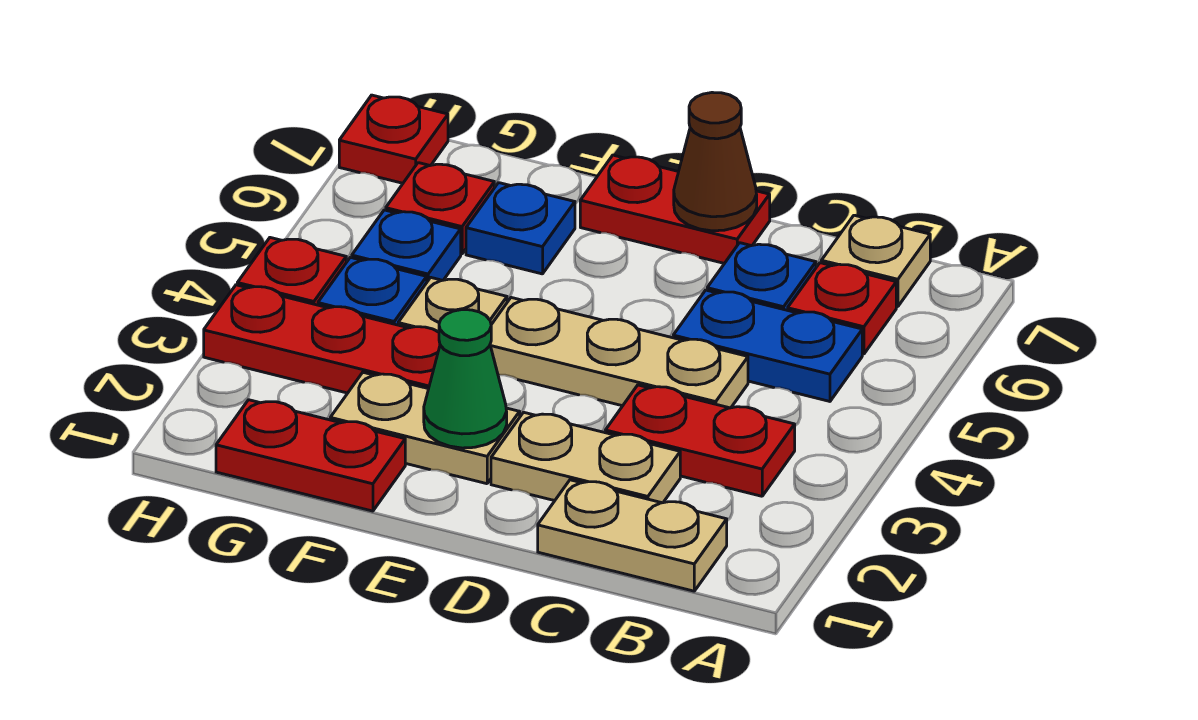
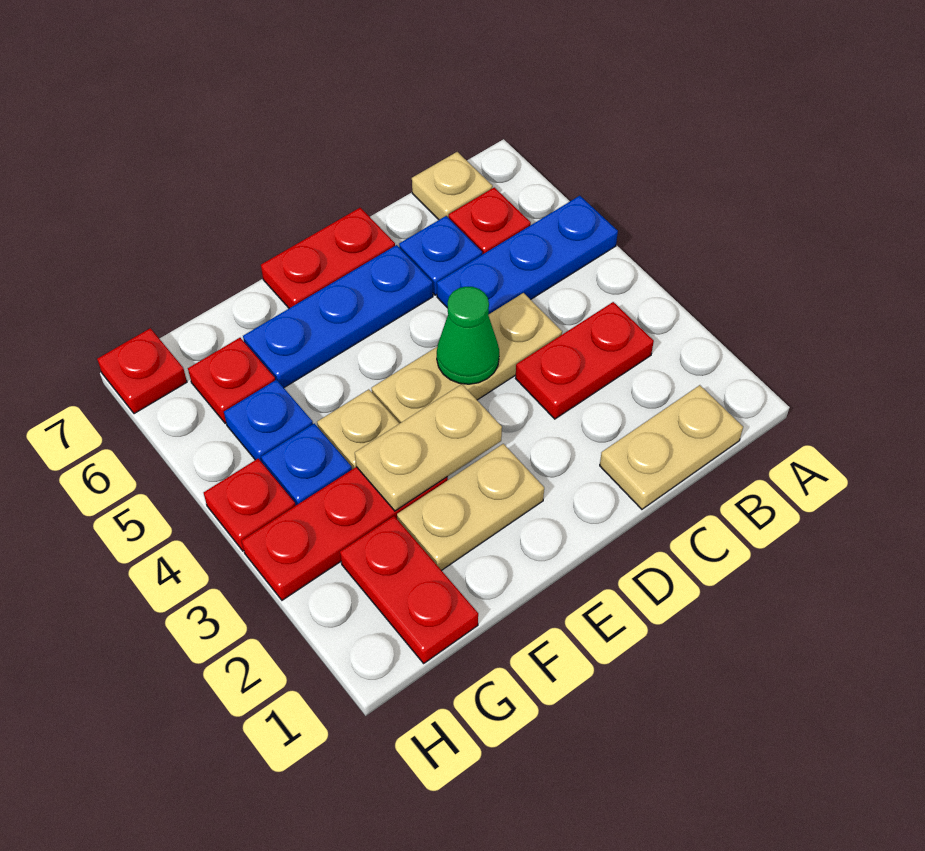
blue 1x2 plate [673,290,862,401] -> blue 1x3 plate [437,196,618,315]
tan 1x2 plate [491,412,680,503] -> tan 1x2 plate moved to [355,384,502,511]
brown 1x1 cone [674,92,757,231] -> none
green 1x1 cone [424,310,507,448] -> green 1x1 cone moved to [437,287,499,384]
red 1x2 plate [216,400,405,511] -> red 1x2 plate turned to [340,516,478,663]
blue 1x1 plate [466,183,575,274] -> blue 1x3 plate [243,245,433,388]

